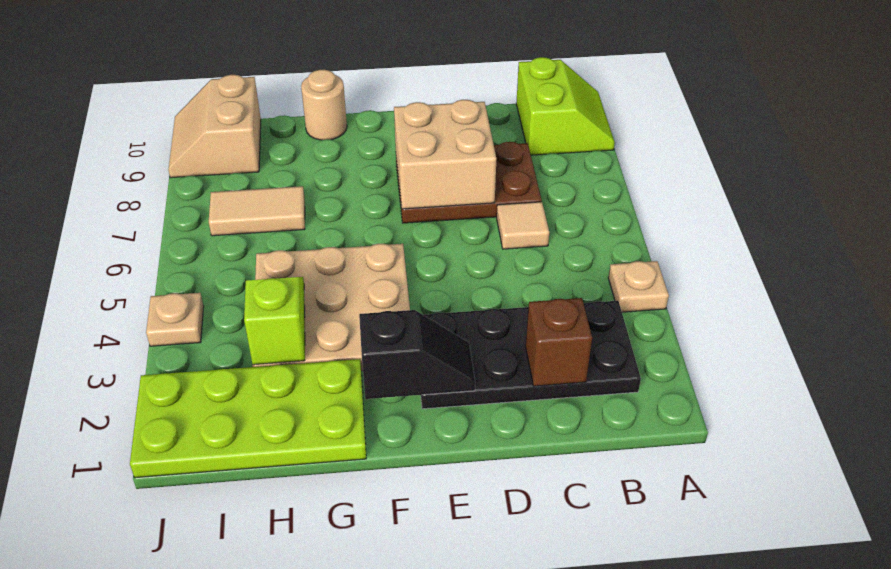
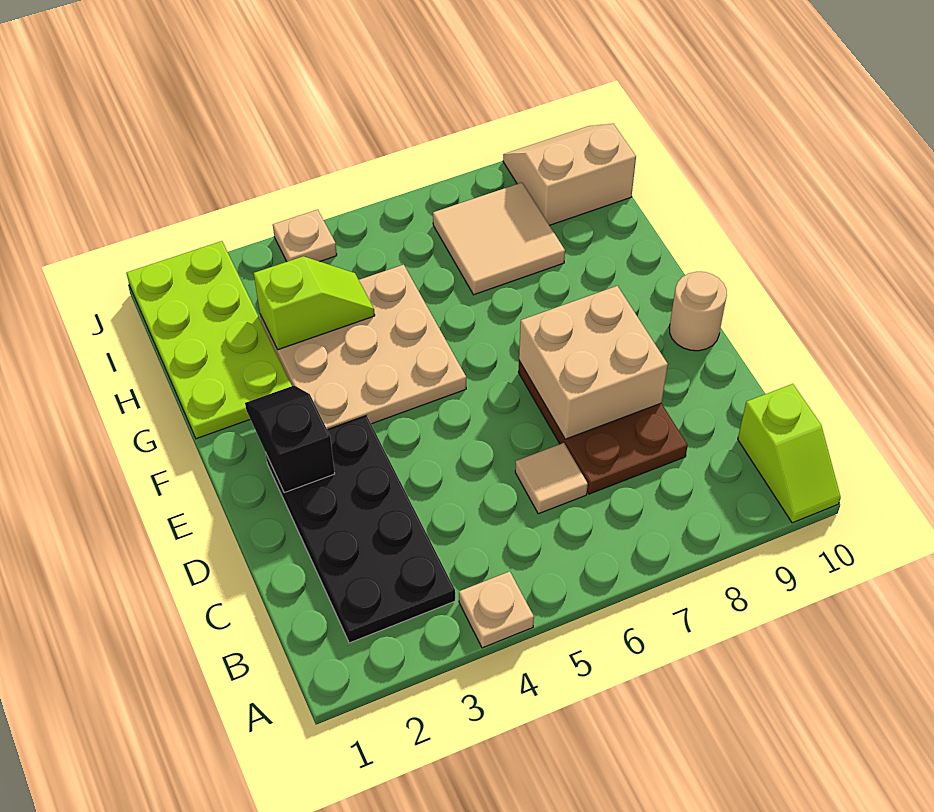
lime 2x2 slope [516,57,615,155] -> lime 1x2 slope [738,384,841,523]
brown 1x1 brick [526,298,592,386] -> none
black 1x2 slope [359,310,475,399] -> black 1x2 slope turned to [245,385,335,493]
tan 1x1 round brick [301,70,347,140] -> tan 1x1 round brick moved to [669,272,727,351]
tan 1x2 tile [209,186,305,236] -> tan 2x2 tile [433,183,565,295]

